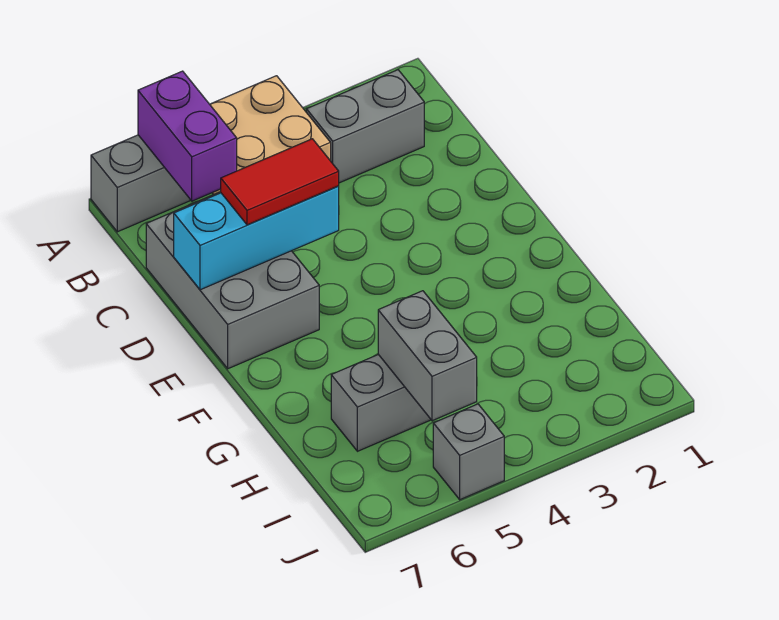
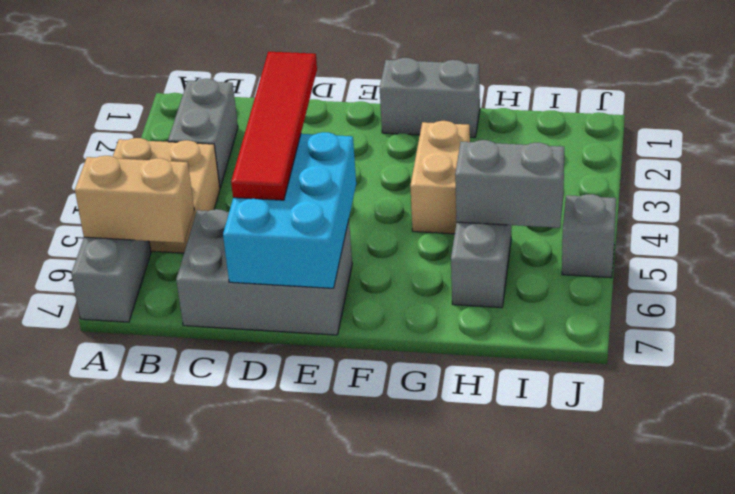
purple 1x2 brick [138,71,237,201] -> tan 1x2 brick [75,156,194,243]
cyan 1x3 brick [174,186,339,290] -> cyan 2x3 brick [223,132,356,288]
red 1x2 tile [221,139,339,225] -> red 1x4 tile [231,52,317,200]
none -> grey 1x2 brick [380,58,480,138]
none -> tan 1x2 brick [410,121,470,234]

